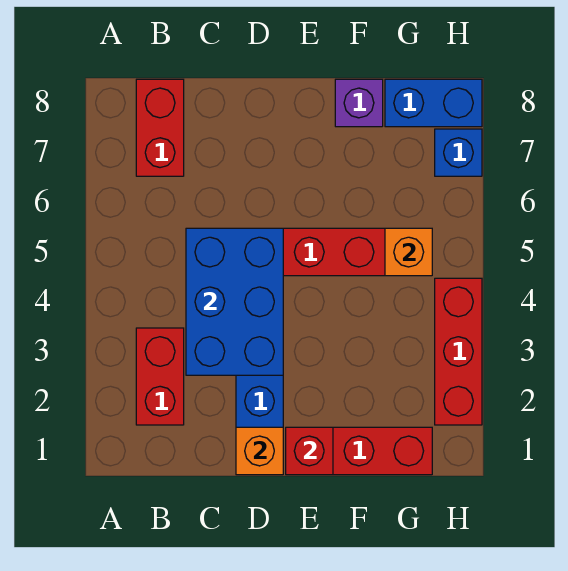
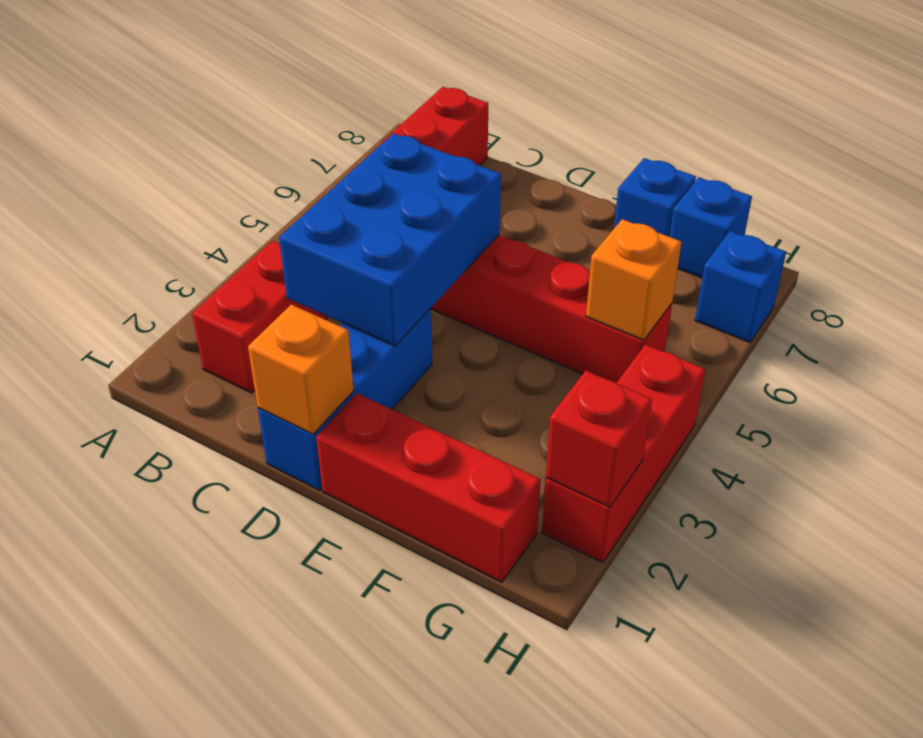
red 1x1 brick [286,427,333,475] -> red 1x1 brick moved to [546,371,652,507]
purple 1x1 brick [335,79,383,127] -> blue 1x1 brick [614,158,696,237]
blue 1x2 brick [385,79,482,127] -> blue 1x1 brick [670,177,752,278]

